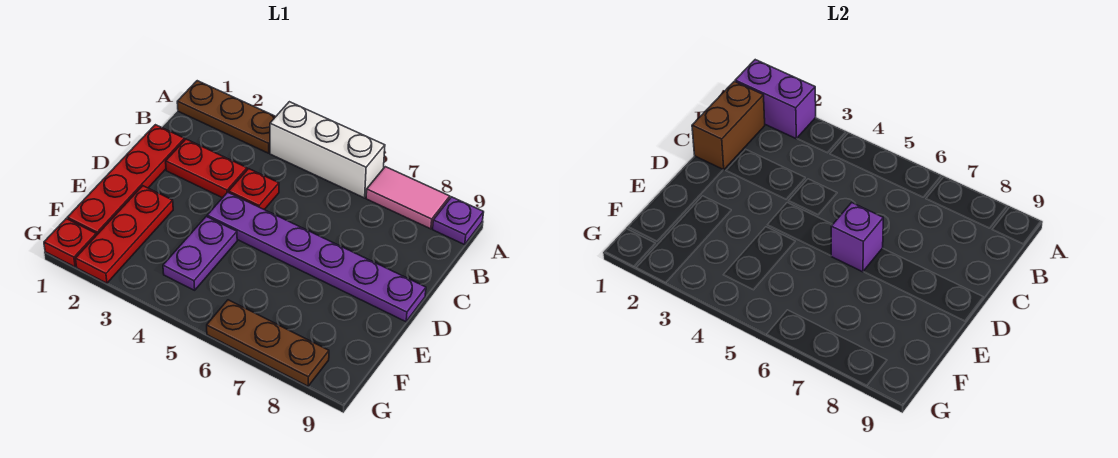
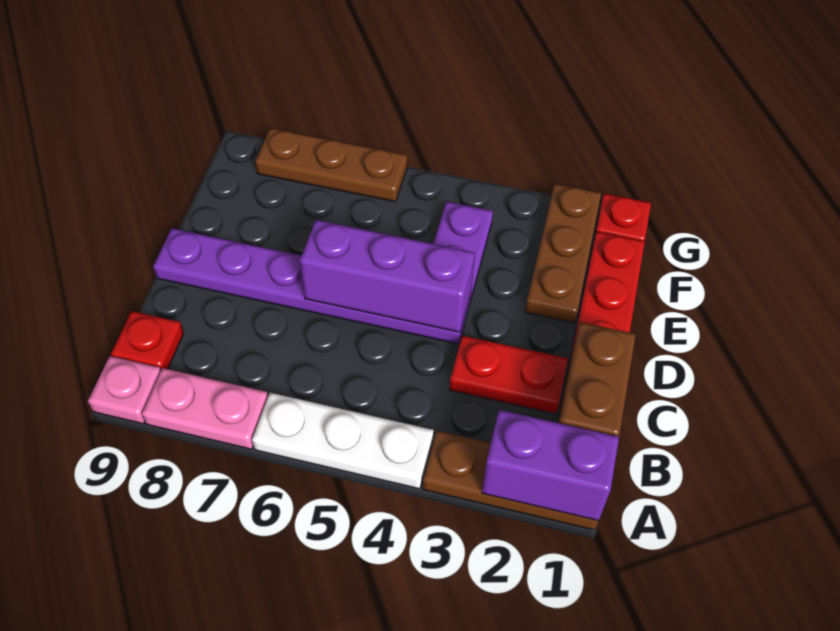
white 1x3 brick [270,102,385,198] -> white 1x3 plate [252,393,434,489]
pink 1x2 tile [366,167,450,229] -> pink 1x2 plate [142,368,268,449]
purple 1x1 plate [433,197,484,245] -> pink 1x1 plate [88,356,161,424]
red 1x1 plate [229,169,279,210] -> red 1x1 plate moved to [111,311,184,370]
purple 1x1 brick [831,203,883,272] -> purple 1x3 brick [300,220,475,332]
red 1x3 plate [75,186,173,283] -> brown 1x3 plate [525,184,601,323]

